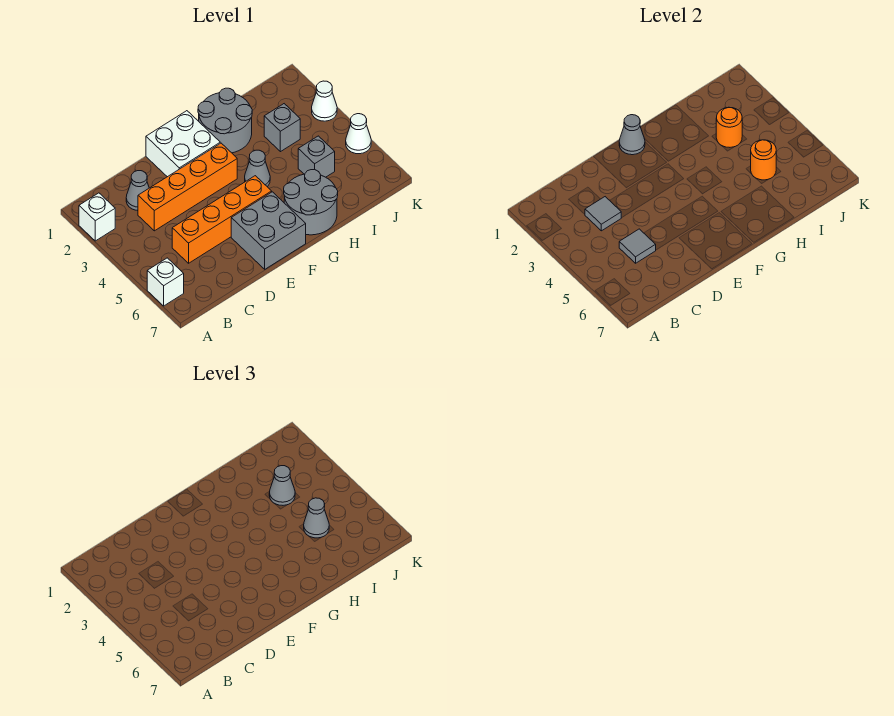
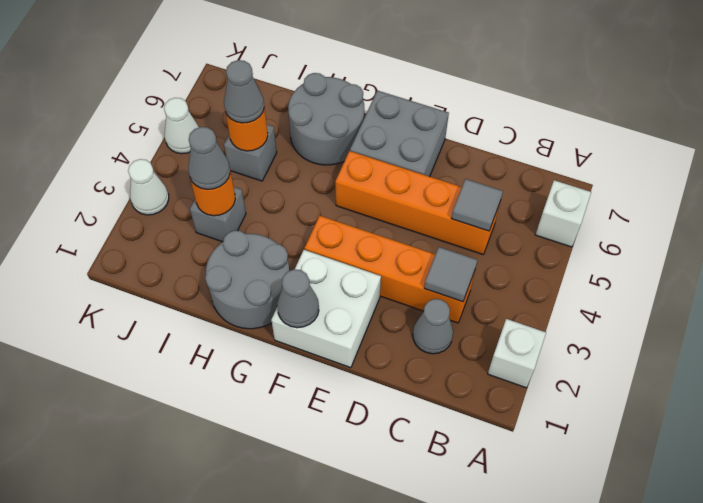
grey 1x1 cone [245,150,270,186] -> none

